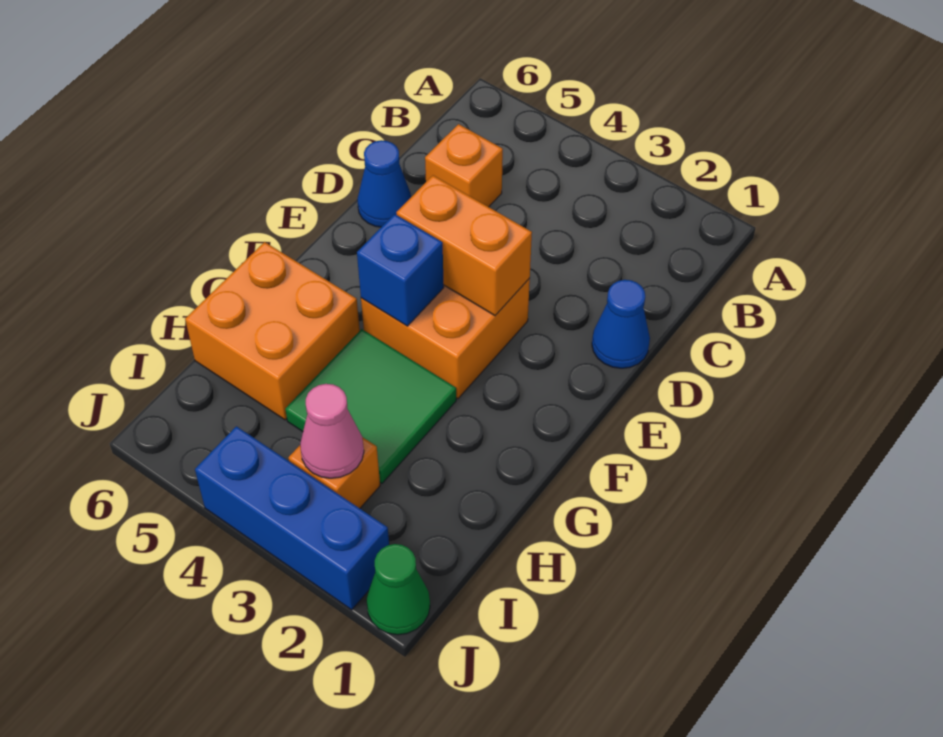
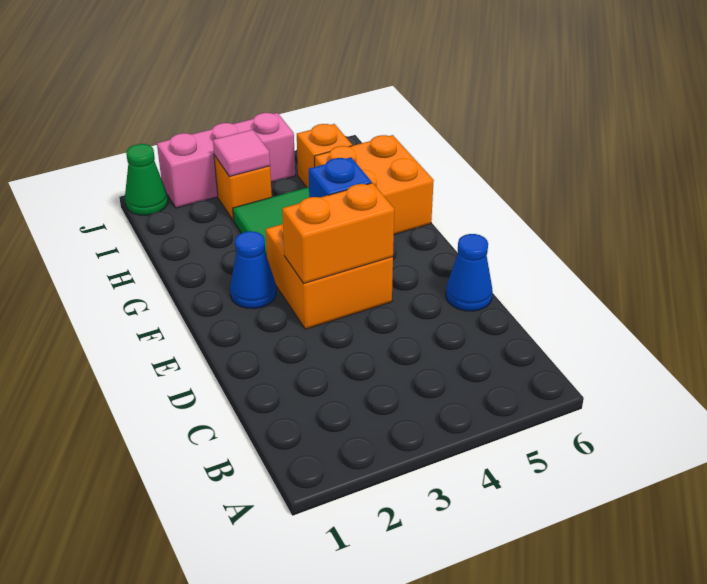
orange 1x1 brick [425,124,503,207] -> orange 1x1 brick moved to [297,124,352,187]
blue 1x1 cone [592,280,650,368] -> blue 1x1 cone moved to [230,231,276,309]
pink 1x1 cone [300,384,364,478] -> pink 1x1 tile [213,130,270,177]
blue 1x3 brick [195,426,389,610] -> pink 1x3 brick [157,113,295,208]

